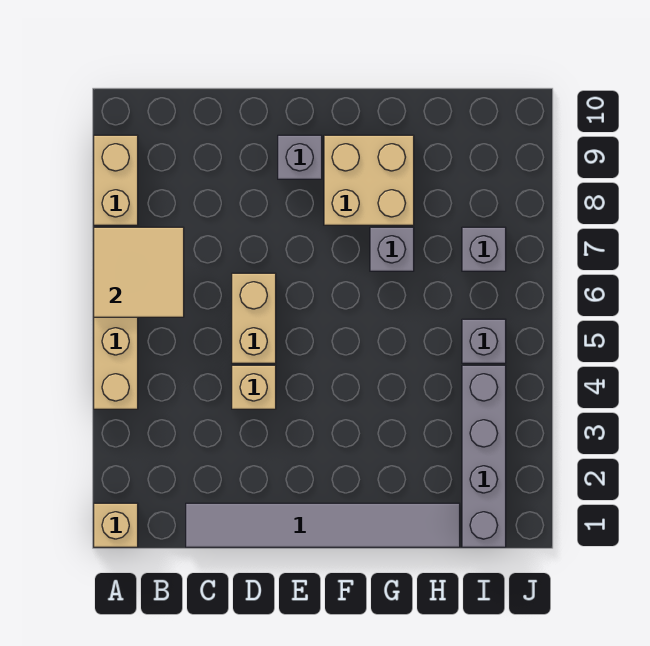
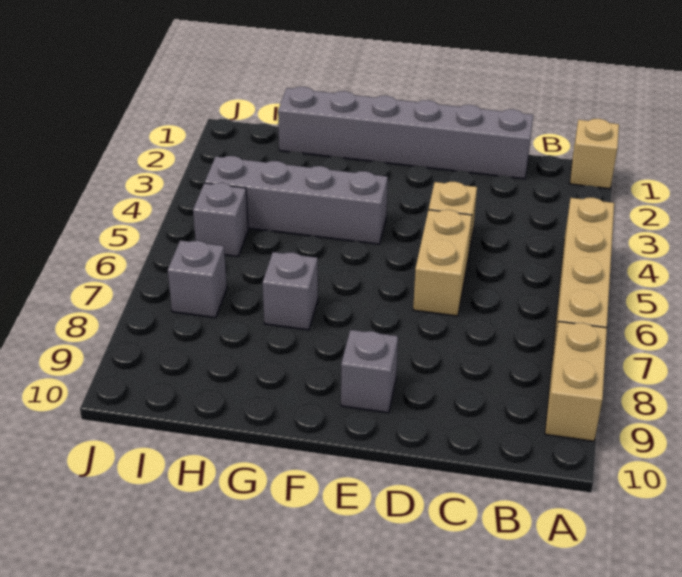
tan 2x2 tile [94,227,184,317] -> none
grey 1x6 tile [186,503,460,547] -> grey 1x6 brick [278,87,533,179]
tan 2x2 brick [324,135,414,225] -> none
grey 1x4 brick [462,365,506,547] -> grey 1x4 brick turned to [205,156,388,244]

